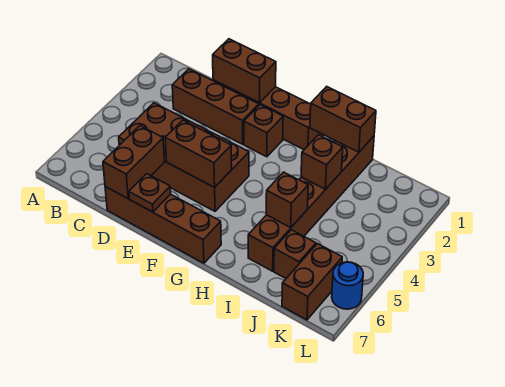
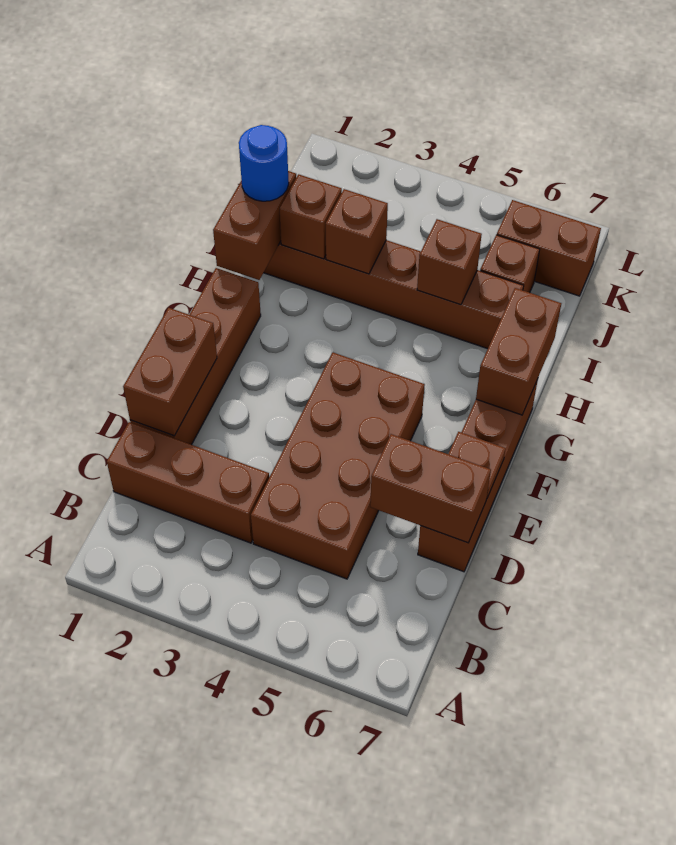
brown 1x3 brick [172,69,259,144] -> brown 1x3 brick turned to [107,422,269,543]
brown 1x2 brick [165,120,232,187] -> brown 1x2 brick moved to [476,288,561,415]
brown 1x1 brick [244,105,283,157] -> brown 1x1 brick moved to [280,174,342,259]
blue 1x1 round brick [332,262,363,309] -> blue 1x1 round brick moved to [239,125,289,201]

